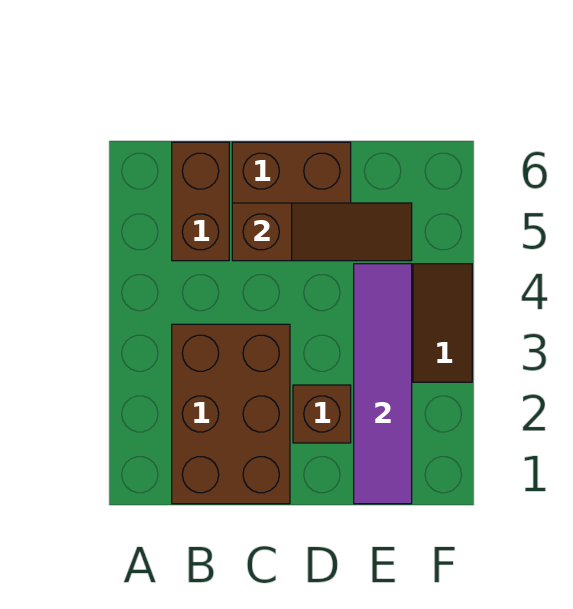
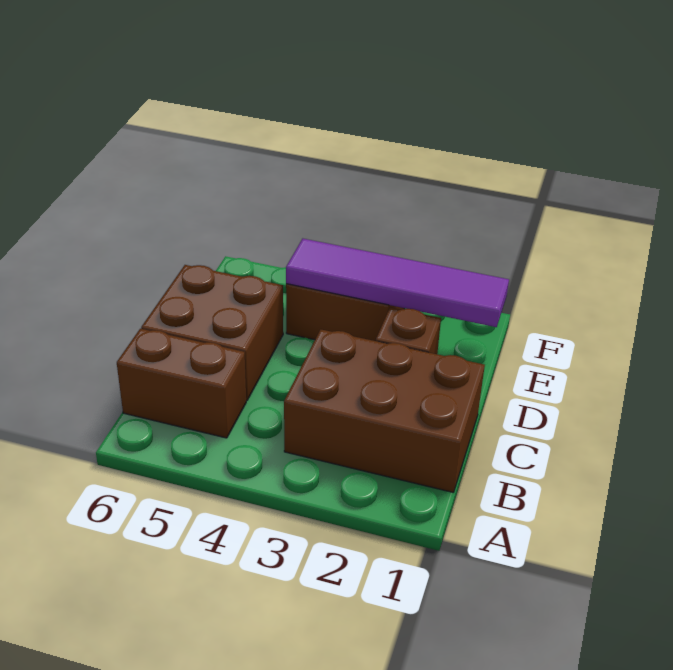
brown 1x3 slope [232,203,412,261] -> none

